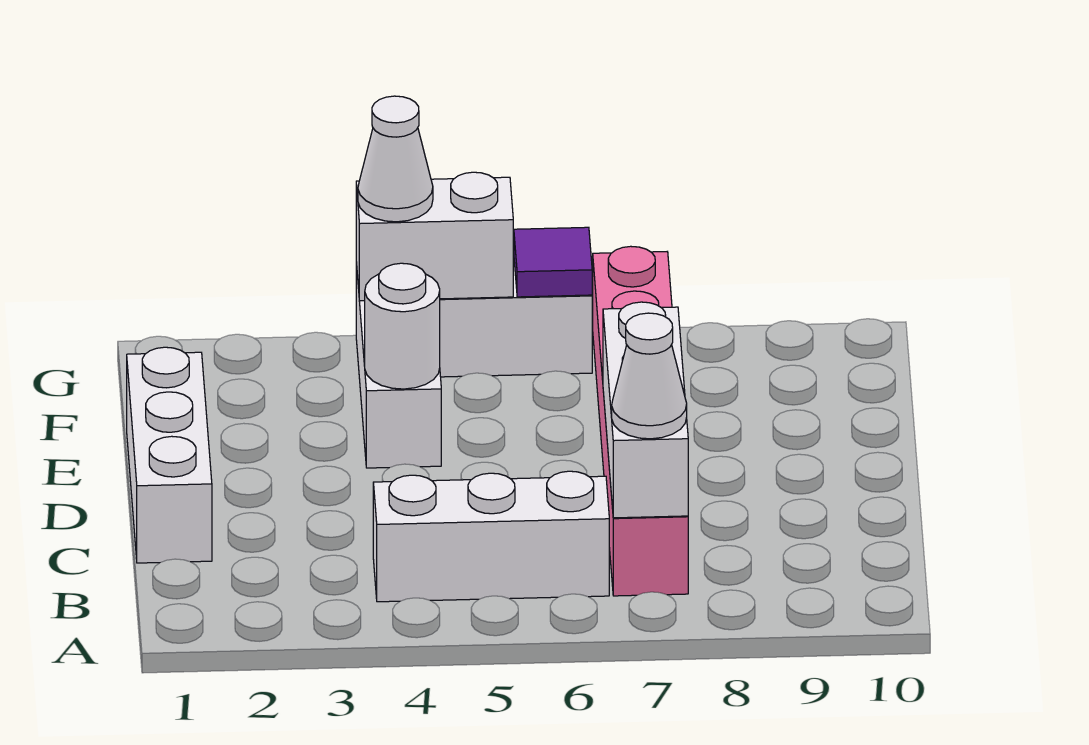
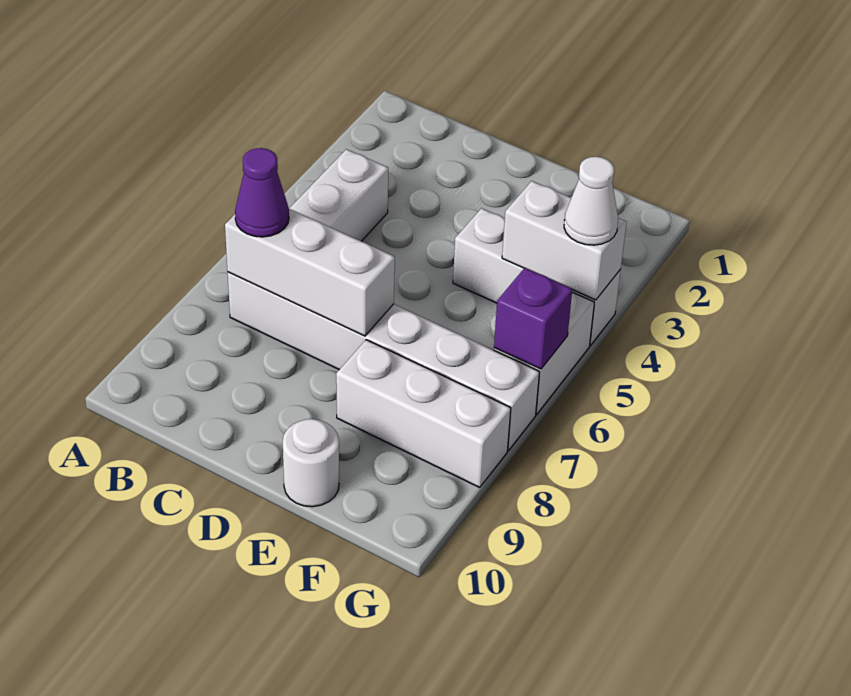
pink 1x6 brick [592,246,688,596] -> white 1x6 brick [228,272,540,450]
white 1x1 cone [612,313,687,439] -> purple 1x1 cone [235,148,289,237]
white 1x3 brick [127,347,212,563] -> white 1x3 brick moved to [336,340,511,487]
white 1x1 round brick [365,263,440,389] -> white 1x1 round brick moved to [283,419,339,507]
white 1x2 brick [356,172,513,301] -> white 1x2 brick turned to [502,181,627,300]
purple 1x1 tile [514,227,592,297] -> purple 1x1 brick [494,268,572,369]

